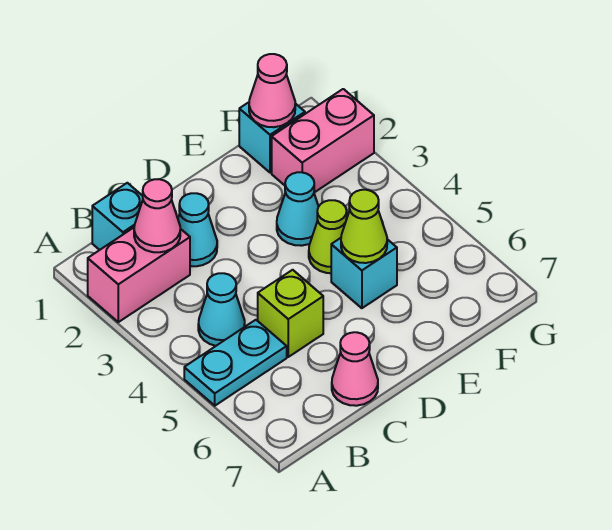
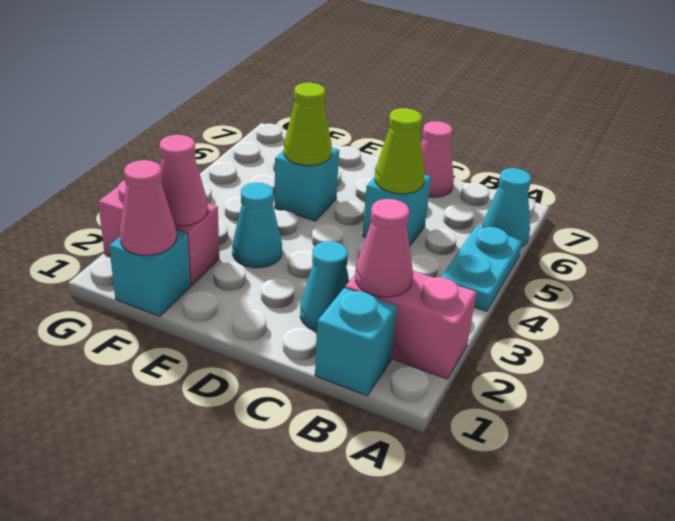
cyan 1x2 plate [184,320,287,406] -> cyan 1x2 plate turned to [442,226,522,311]
cyan 1x1 cone [198,273,245,346] -> cyan 1x1 cone moved to [482,168,531,247]
lime 1x1 brick [258,270,323,357] -> cyan 1x1 brick [363,175,431,246]
lime 1x1 cone [309,200,347,273] -> lime 1x1 cone moved to [375,108,425,194]
none -> pink 1x1 cone [160,135,208,226]

